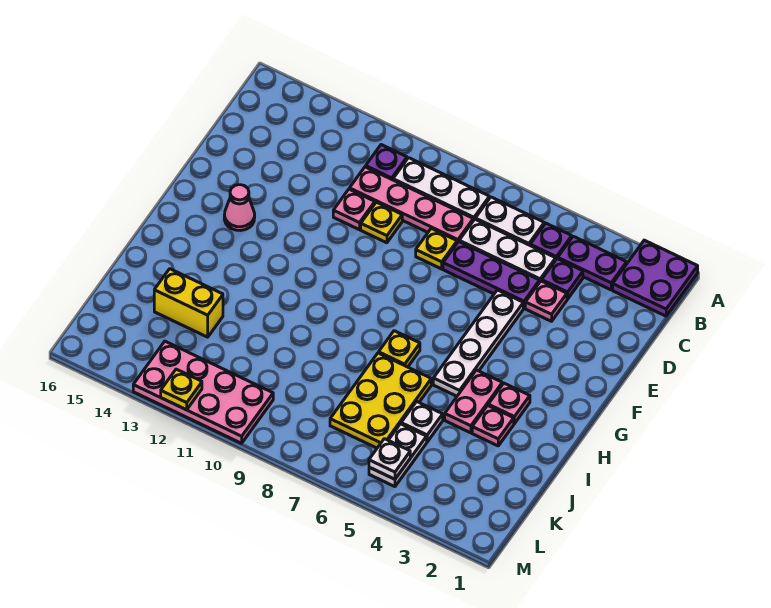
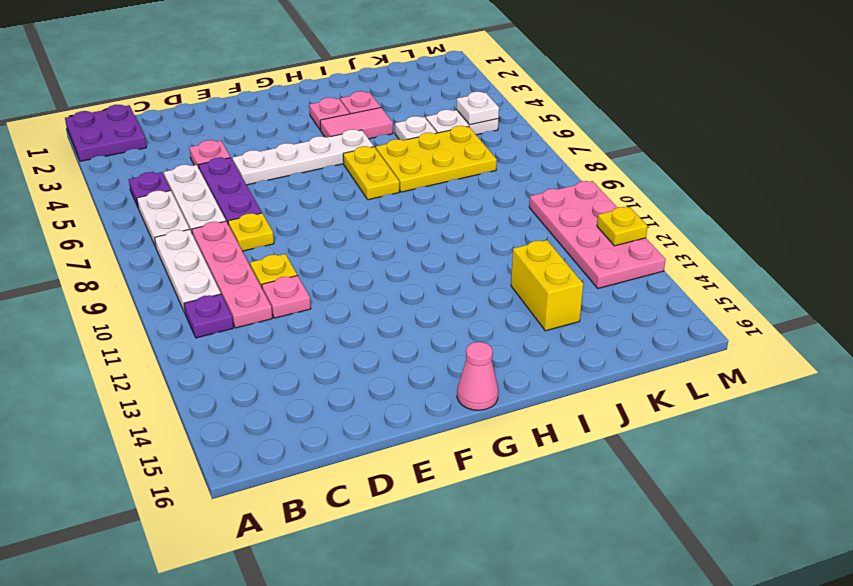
purple 1x2 plate [558,236,627,290] -> none
purple 1x1 plate [542,259,583,299] -> none
pink 1x1 cone [224,185,255,231] -> pink 1x1 cone moved to [457,342,498,410]
pink 1x2 plate [445,370,502,433] -> pink 1x2 tile [320,108,393,139]
yellow 1x1 plate [379,331,420,367] -> yellow 1x2 plate [343,146,399,200]

